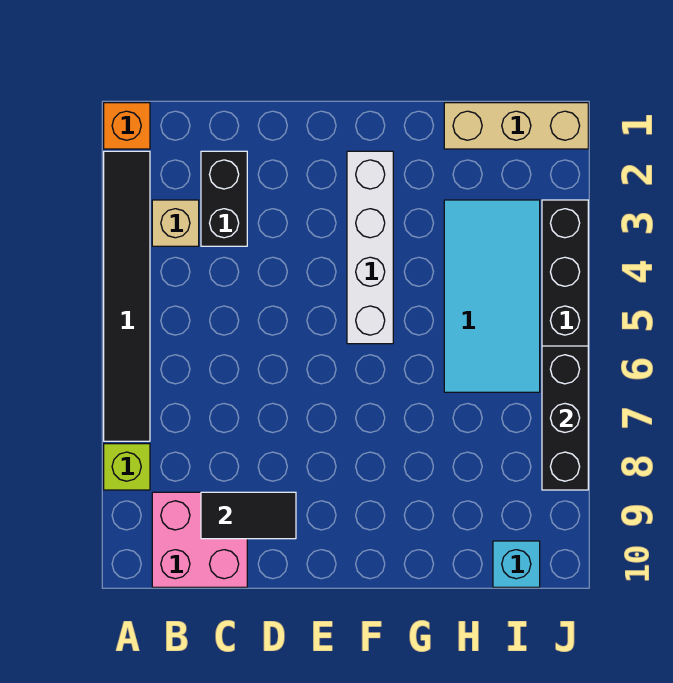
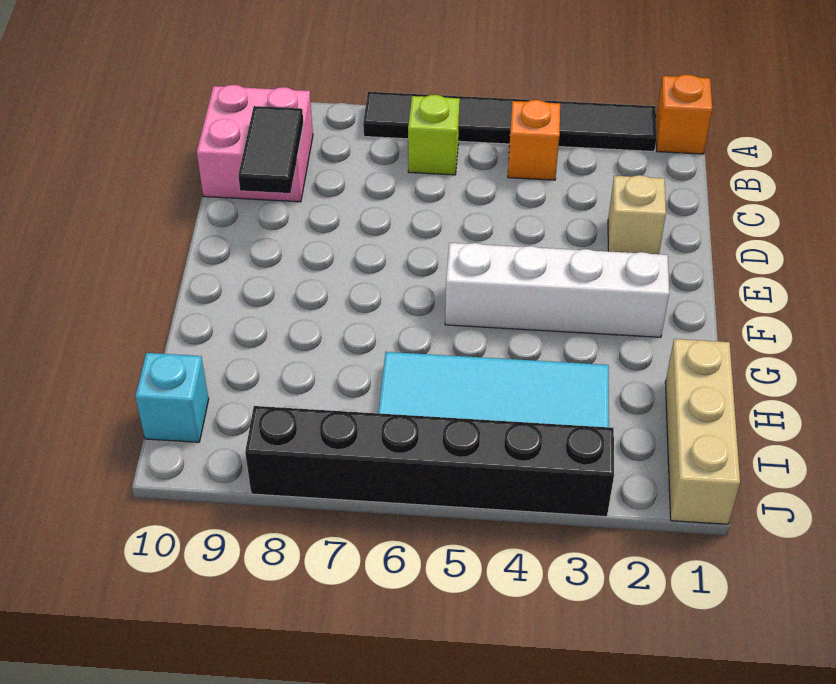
lime 1x1 brick [104,444,150,490] -> lime 1x1 brick moved to [408,95,460,175]
tan 1x1 brick [152,200,199,246] -> tan 1x1 brick moved to [608,175,666,254]
none -> orange 1x1 brick [508,100,560,180]
black 1x2 brick [201,151,247,246] -> none
black 1x3 brick [542,346,588,490] -> none

